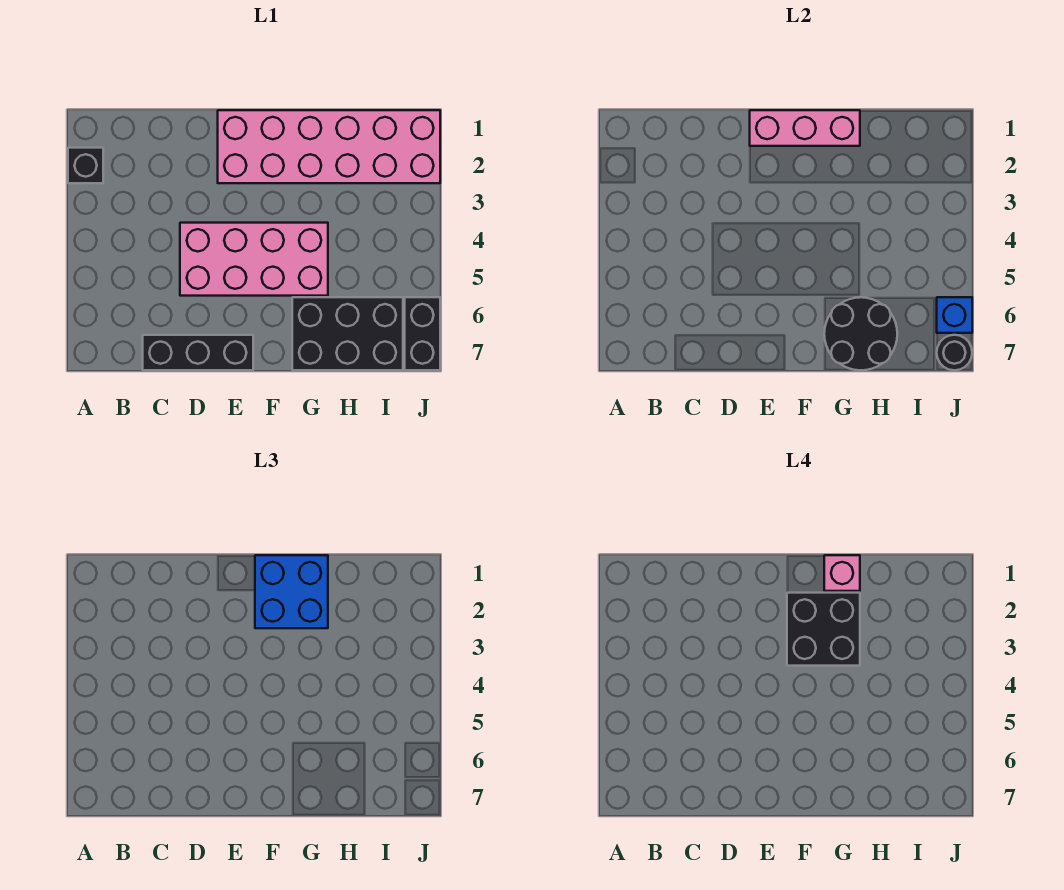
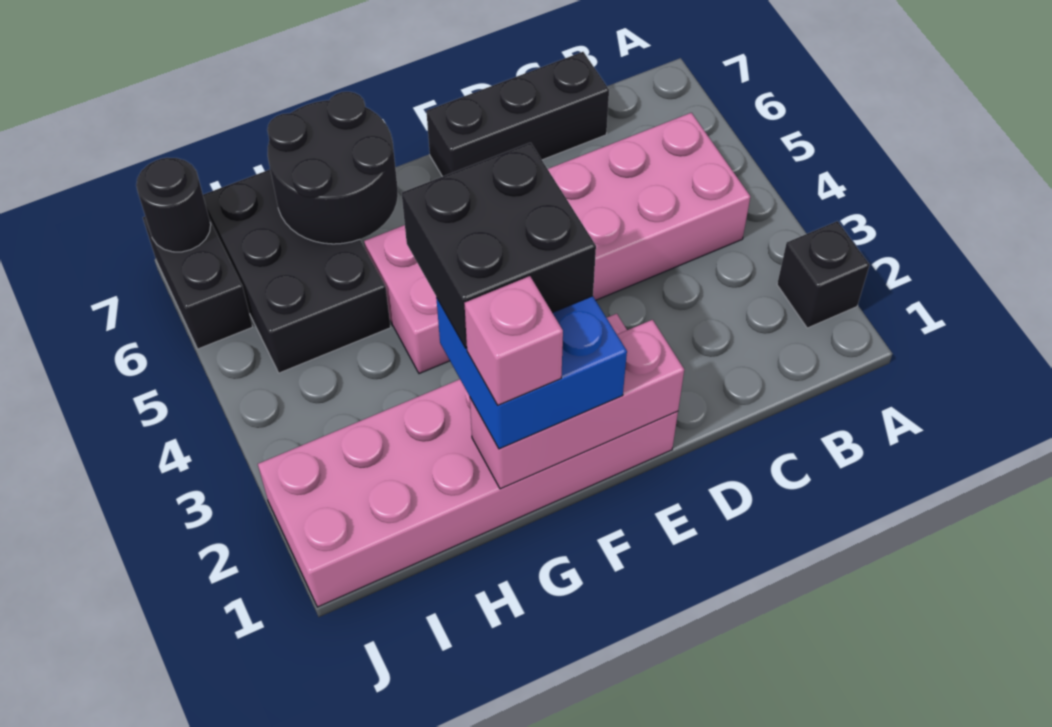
pink 2x4 brick [180,223,328,296] -> pink 2x6 brick [364,113,750,374]
black 2x3 brick [292,297,403,370] -> black 2x3 brick turned to [203,170,391,373]
blue 1x1 brick [937,297,972,333] -> none

